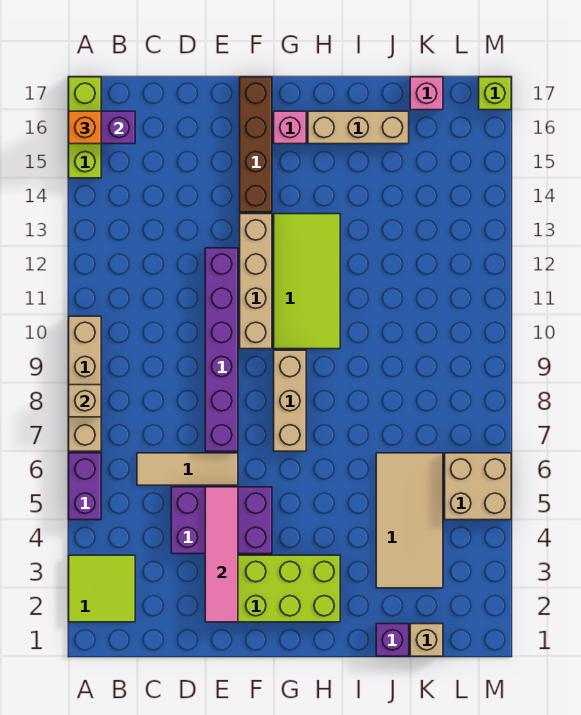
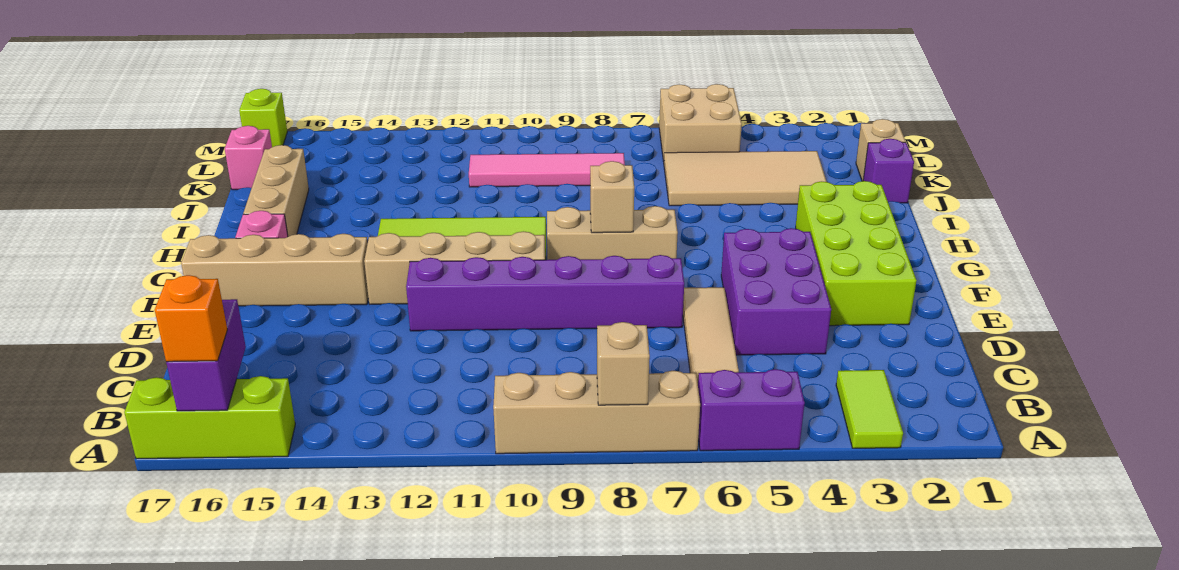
lime 2x2 tile [69,555,135,622] -> lime 1x2 tile [836,370,903,448]
pink 1x4 tile [205,487,238,622] -> pink 1x4 tile moved to [469,153,625,187]
brown 1x4 brick [240,77,272,212] -> tan 1x4 brick [181,234,368,306]
none -> tan 1x1 brick [590,161,634,233]

